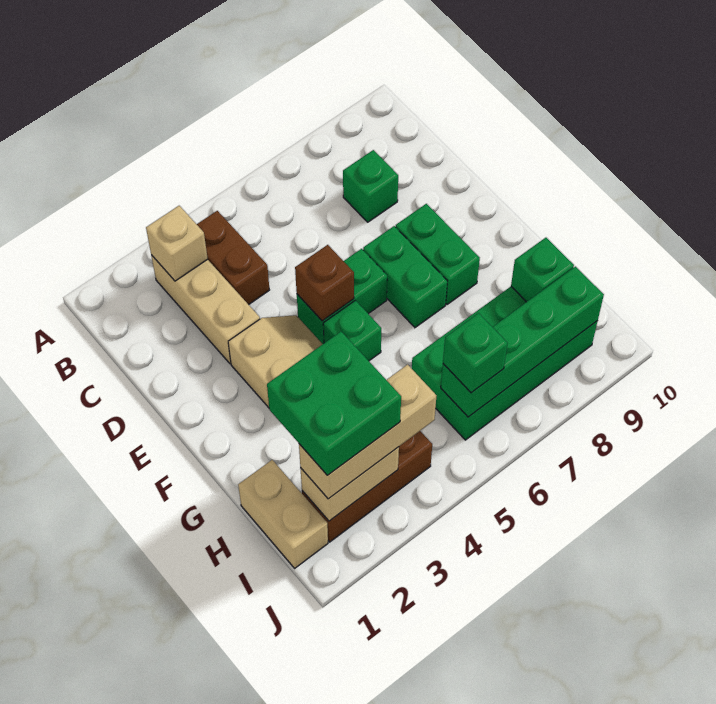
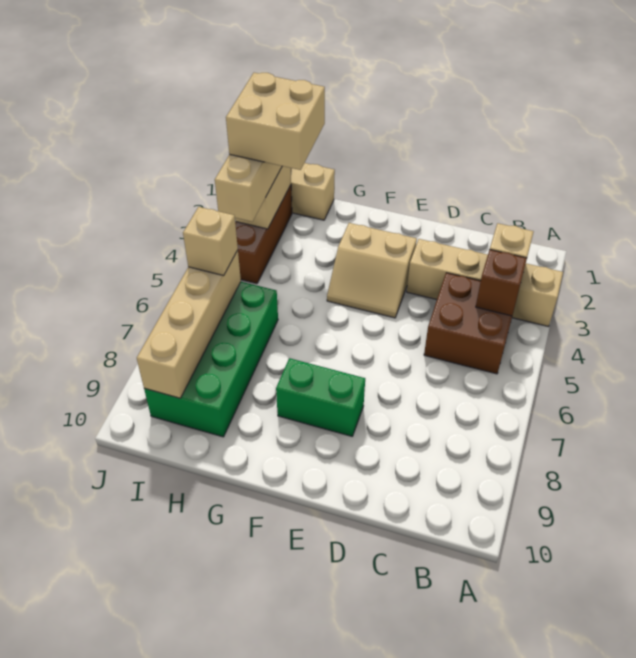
tan 1x3 brick [151,255,260,364] -> tan 1x4 brick [407,239,563,327]
brown 1x2 brick [197,211,269,305] -> brown 2x2 brick [424,273,512,374]
green 1x1 brick [343,150,398,222] -> none
green 1x2 brick [297,249,387,344] -> none
brown 1x1 brick [295,245,354,321] -> brown 1x1 brick moved to [476,250,527,316]
green 1x2 brick [363,226,447,328] -> none
green 1x1 brick [323,300,381,361] -> none
green 2x2 brick [267,332,401,475] -> tan 2x2 brick [226,73,325,170]
green 1x1 brick [511,238,574,302] -> none
green 1x4 brick [441,266,604,417] -> tan 1x4 brick [137,250,241,398]
green 1x1 brick [443,313,508,393] -> tan 1x1 brick [183,207,238,275]

